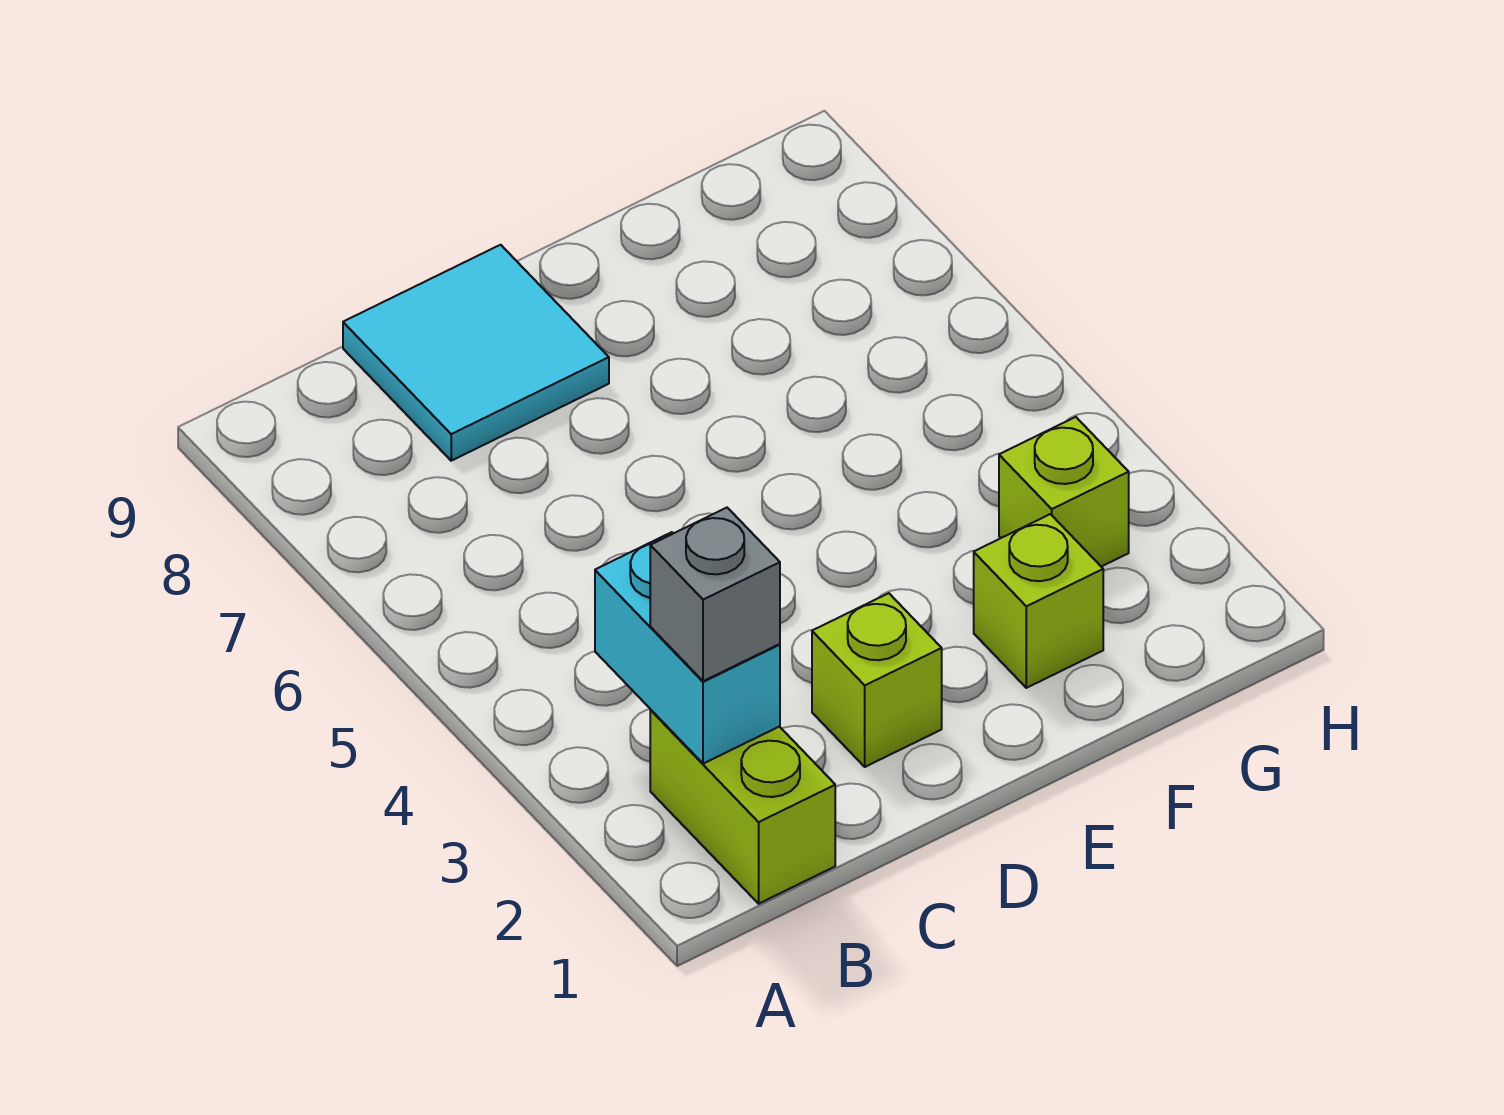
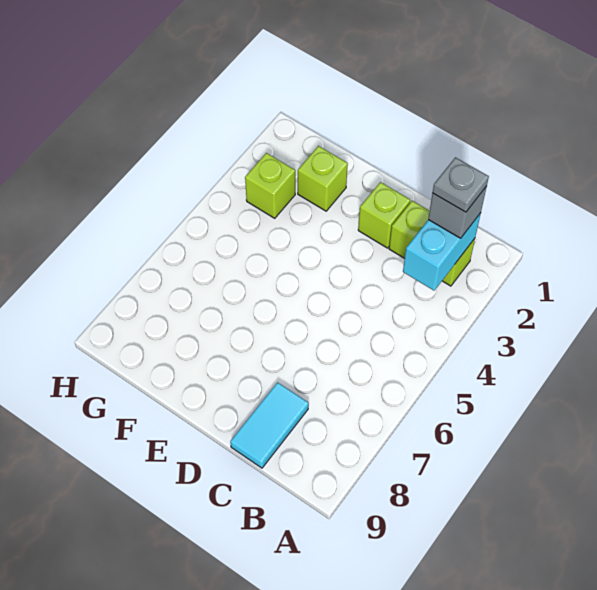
lime 1x2 brick [650,710,835,904] -> lime 1x2 brick turned to [389,201,475,286]
none -> grey 1x1 plate [433,157,489,212]
cyan 2x2 tile [343,245,609,461] -> cyan 1x2 tile [230,382,309,468]

